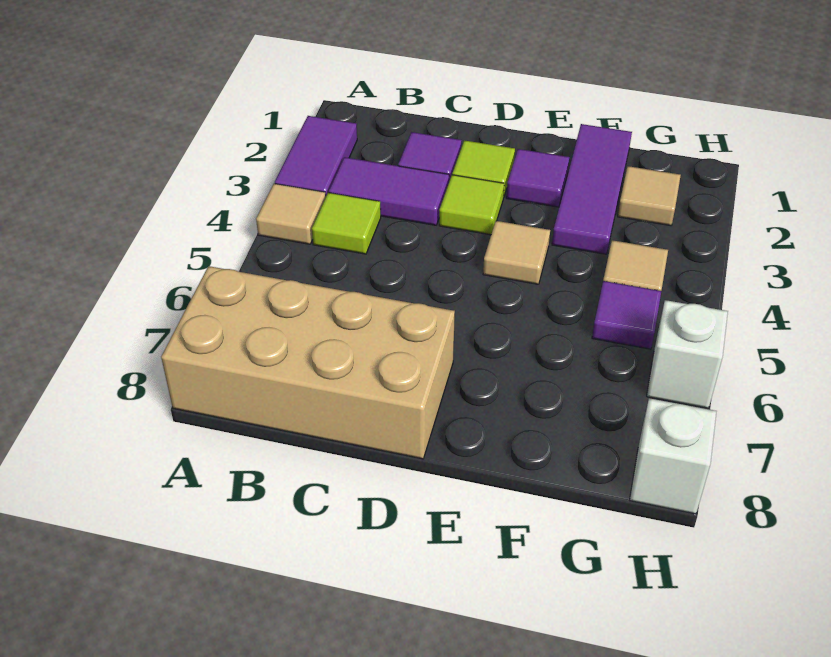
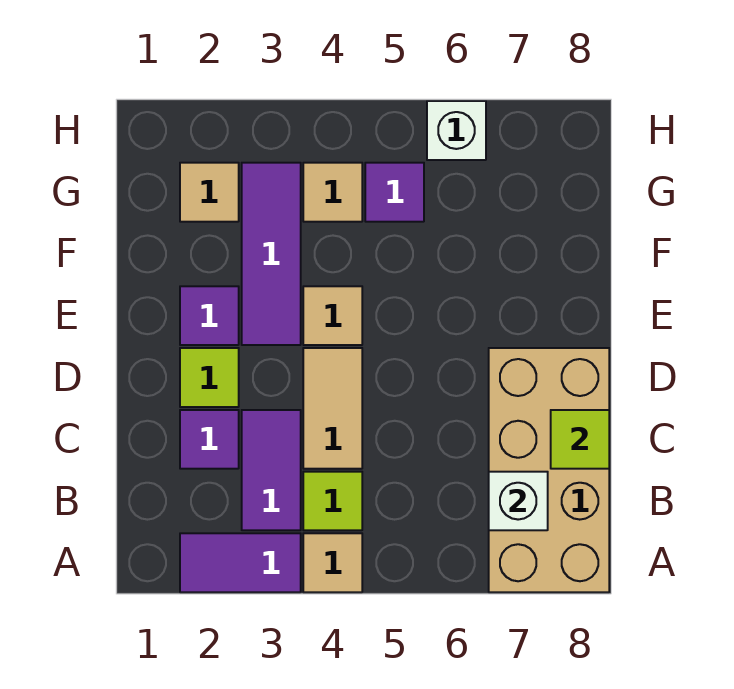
none -> tan 1x2 tile [303,348,362,469]
lime 1x1 tile [439,175,504,235] -> lime 1x1 tile moved to [551,410,609,469]
purple 1x3 tile [552,124,632,254] -> purple 1x3 tile turned to [242,163,301,345]
white 1x1 brick [630,398,717,514] -> white 1x1 brick moved to [489,472,548,530]

